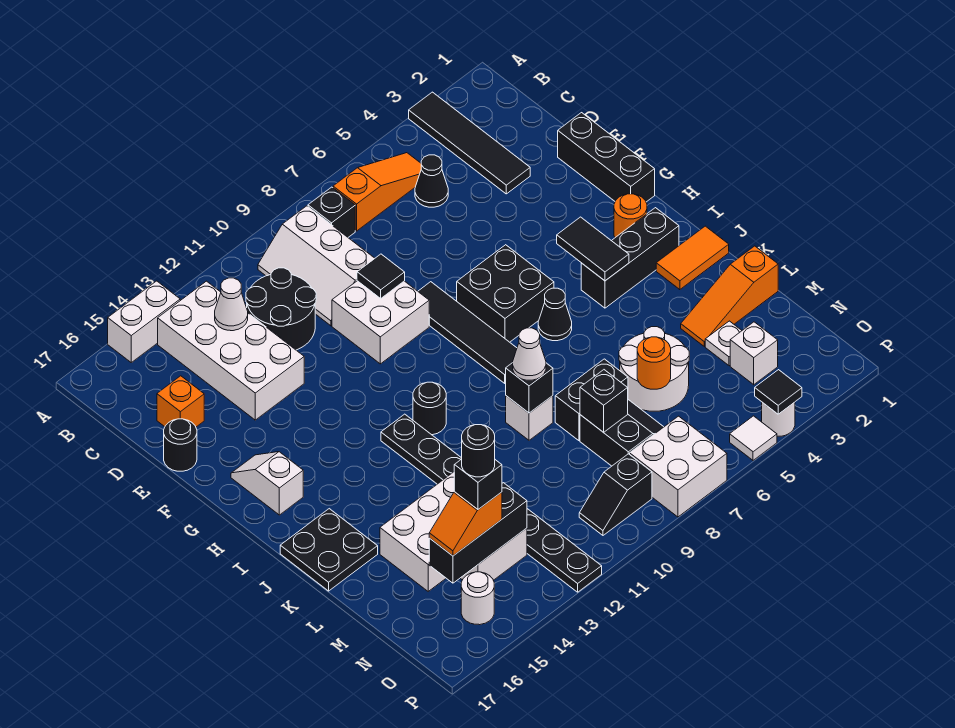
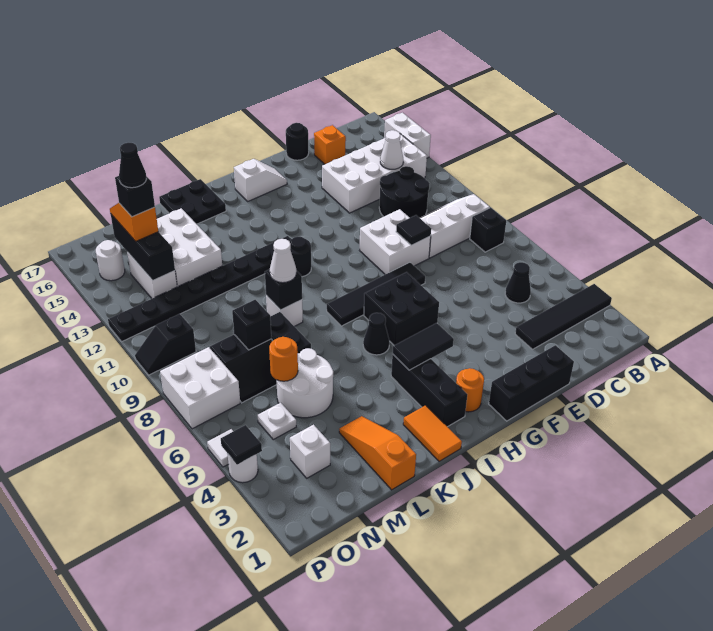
orange 1x3 slope [333,153,421,231] -> none
white 1x1 plate [705,321,742,366] -> white 1x1 plate moved to [258,403,296,439]
black 1x1 round brick [462,425,495,477] -> black 1x1 cone [119,143,146,188]
black 1x2 slope [579,454,652,535] -> black 1x2 slope turned to [135,314,196,375]

